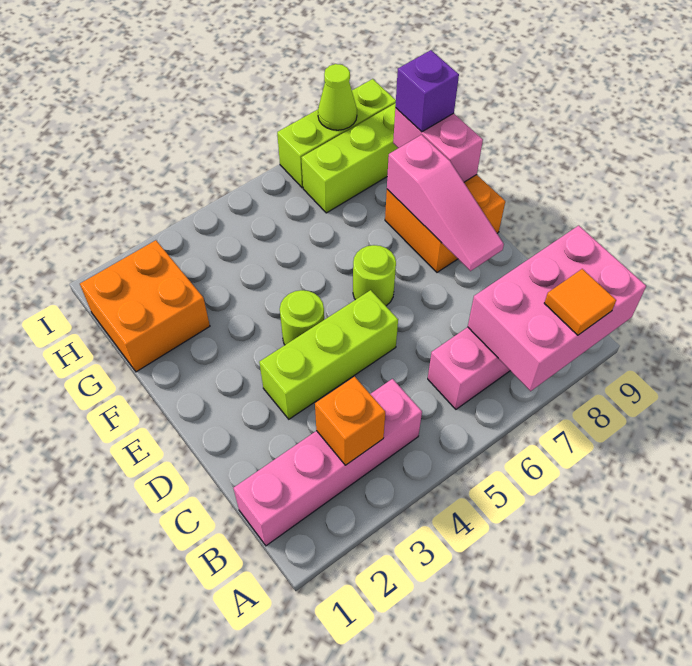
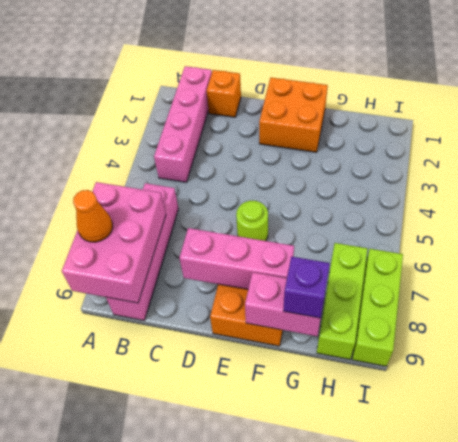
orange 1x1 tile [544,269,616,335] -> orange 1x1 cone [73,190,113,242]
orange 1x1 brick [315,377,385,465] -> orange 1x1 brick moved to [207,70,241,117]
lime 1x3 brick [259,290,398,419] -> none
pink 1x3 slope [387,135,504,271] -> pink 1x3 brick [179,228,294,289]
lime 1x1 round brick [280,290,324,345] -> none
orange 2x2 brick [80,240,210,372] -> orange 2x2 brick moved to [259,78,328,152]
lime 1x1 cone [318,64,357,130] -> none

